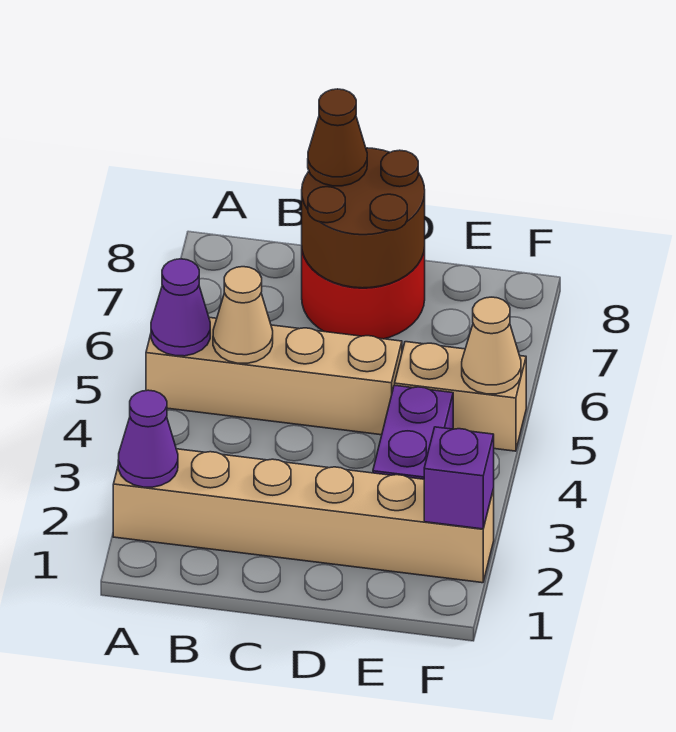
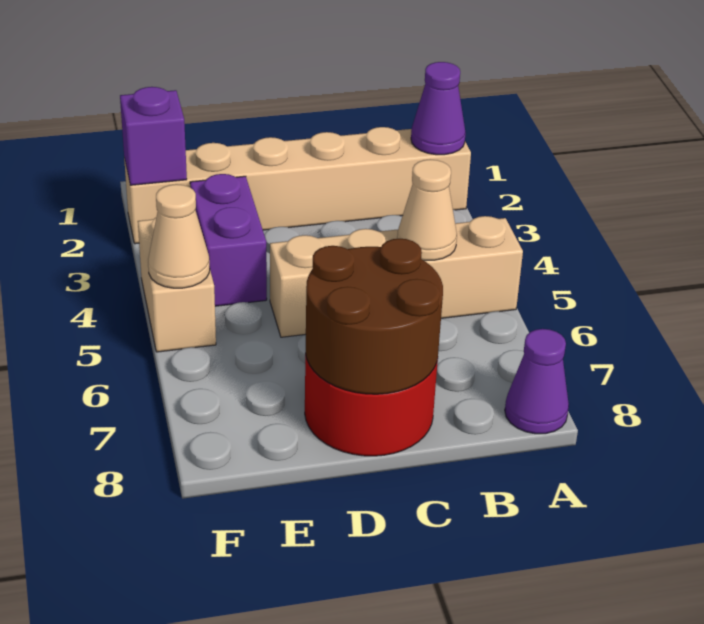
purple 1x1 cone [151,259,210,356] -> purple 1x1 cone moved to [505,329,569,434]
brown 1x1 cone [308,89,367,186] -> none
tan 1x2 brick [395,342,526,451] -> tan 1x2 brick turned to [138,218,216,352]

